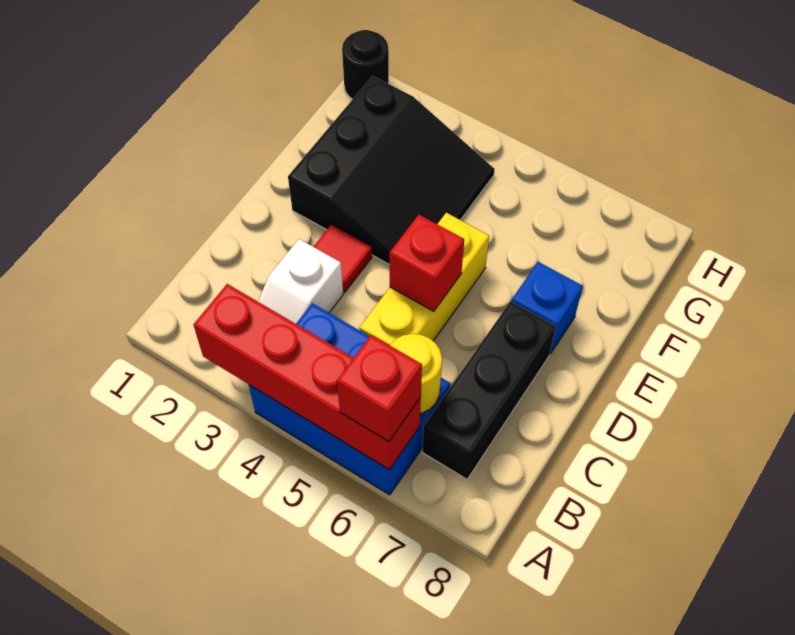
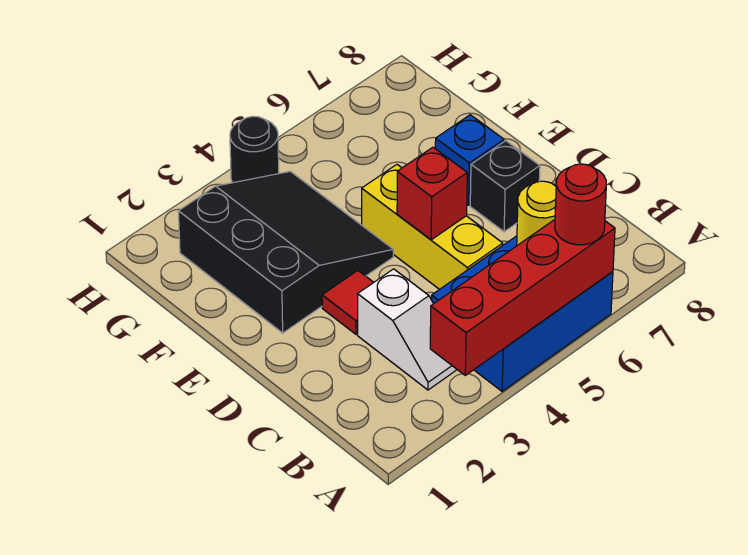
red 1x1 brick [337,335,422,442] -> red 1x1 round brick [555,164,606,245]
black 1x3 brick [422,301,556,479] -> black 1x1 brick [470,141,540,232]
black 1x1 round brick [342,30,389,99] -> black 1x1 round brick moved to [230,116,279,183]

